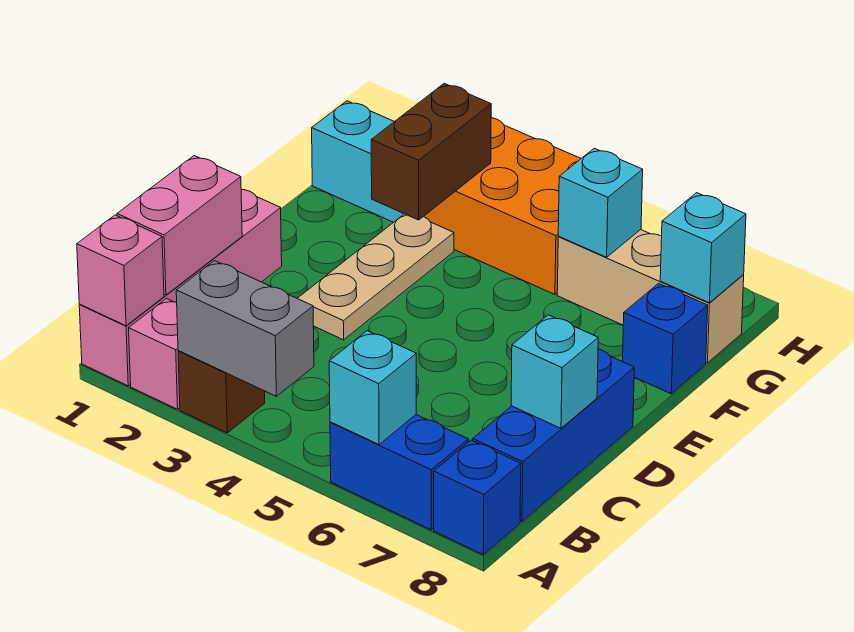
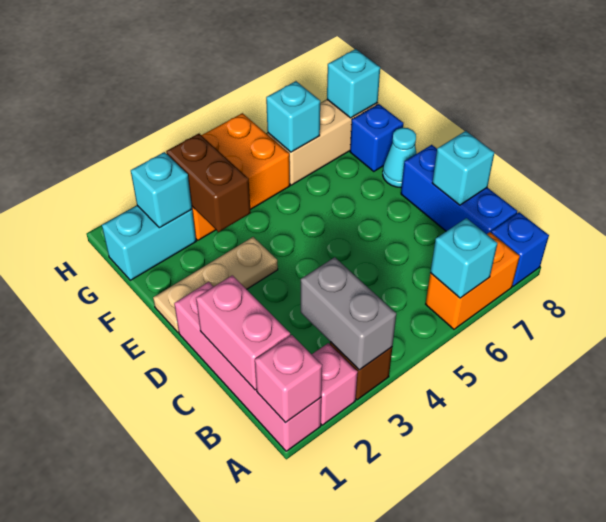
grey 1x2 brick [176,261,314,396] -> grey 1x2 brick turned to [301,257,396,370]
blue 1x2 brick [330,415,468,530] -> orange 1x2 brick [426,232,520,329]
tan 1x3 plate [297,214,454,340] -> tan 1x3 plate turned to [153,237,278,332]
none -> cyan 1x1 cone [383,128,417,187]
none -> cyan 1x1 brick [131,152,192,228]

